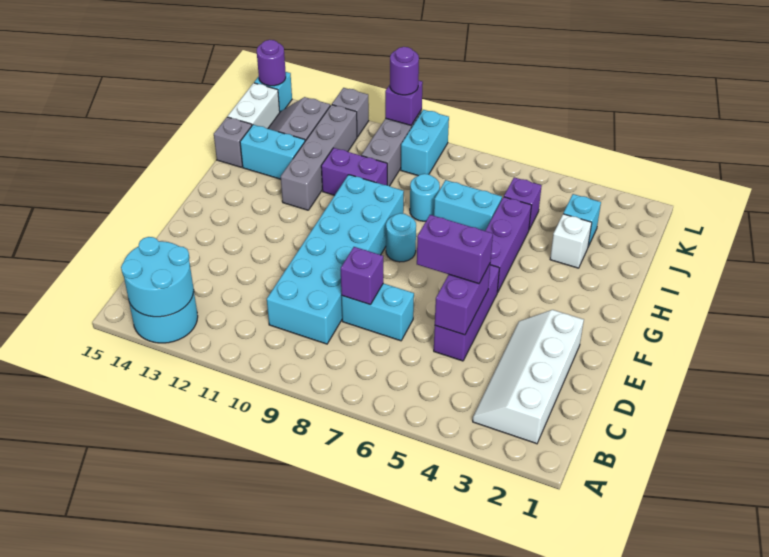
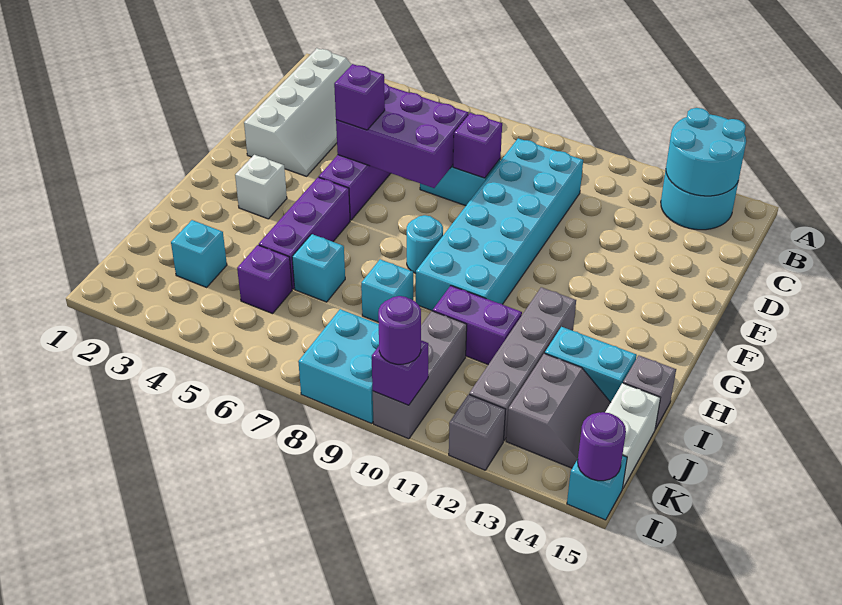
purple 1x2 brick [435,264,490,335] -> purple 2x3 brick [336,83,468,188]
purple 1x2 brick [417,215,493,284] -> purple 1x1 brick [334,64,385,130]
white 1x1 brick [550,214,592,268] -> white 1x1 brick moved to [235,155,287,219]
cyan 1x2 brick [434,180,502,231] -> cyan 1x1 brick [292,234,345,302]
cyan 1x1 round brick [410,174,440,221] -> cyan 1x1 brick [361,259,413,322]
cyan 1x2 brick [401,110,449,176] -> cyan 2x2 brick [298,309,379,423]

